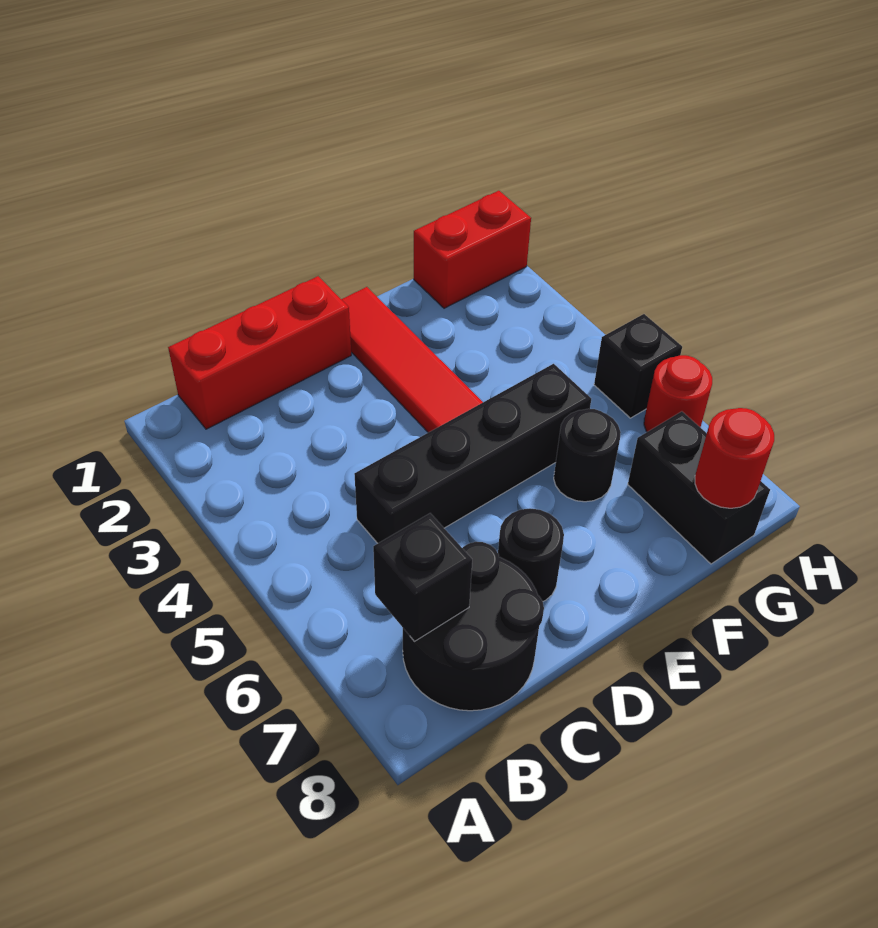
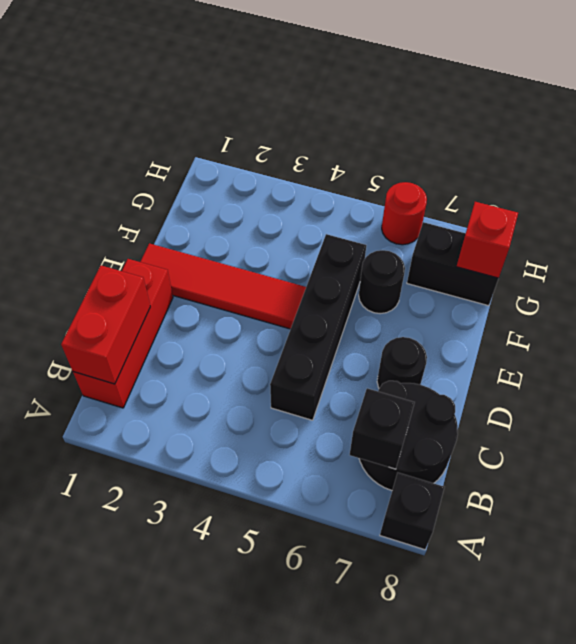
red 1x2 brick [414,191,531,308] -> red 1x2 brick moved to [61,266,150,384]
red 1x1 round brick [695,408,774,508] -> red 1x1 brick [456,202,518,278]
black 1x1 brick [594,314,682,418] -> black 1x1 brick moved to [380,473,444,550]

